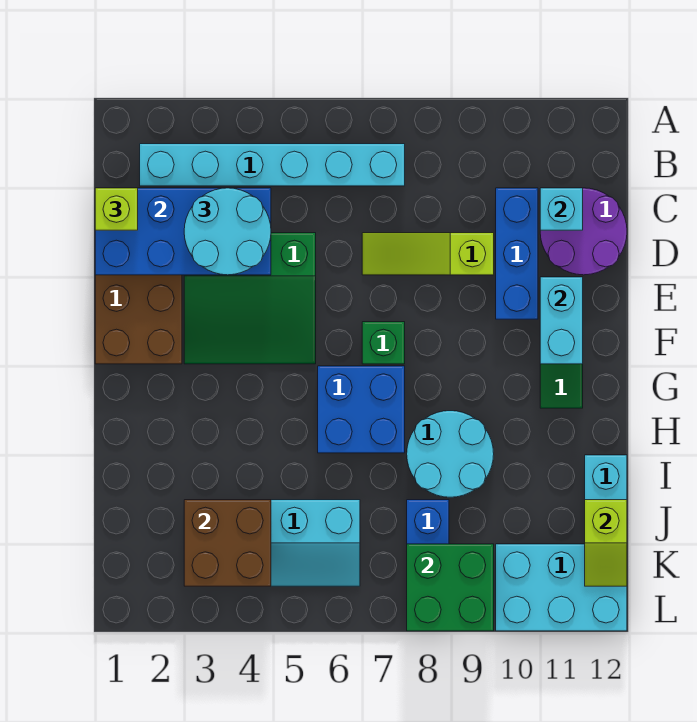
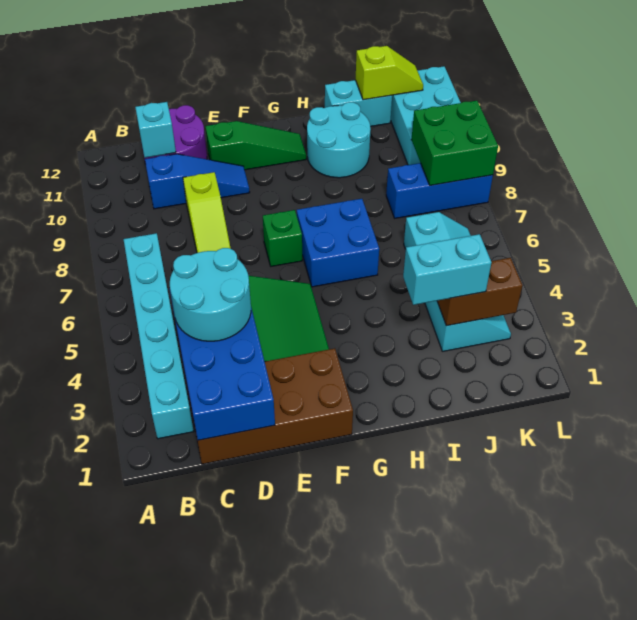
lime 1x1 brick [95,188,138,230] -> none
blue 1x3 brick [496,188,538,319] -> blue 1x3 slope [145,154,250,209]
cyan 1x2 brick [540,277,583,364] -> cyan 1x2 brick moved to [403,234,492,305]
cyan 2x2 round brick [407,411,494,497] -> cyan 2x2 round brick moved to [307,102,371,178]
brown 2x2 brick [184,500,271,586] -> brown 1x2 brick [437,258,523,326]

